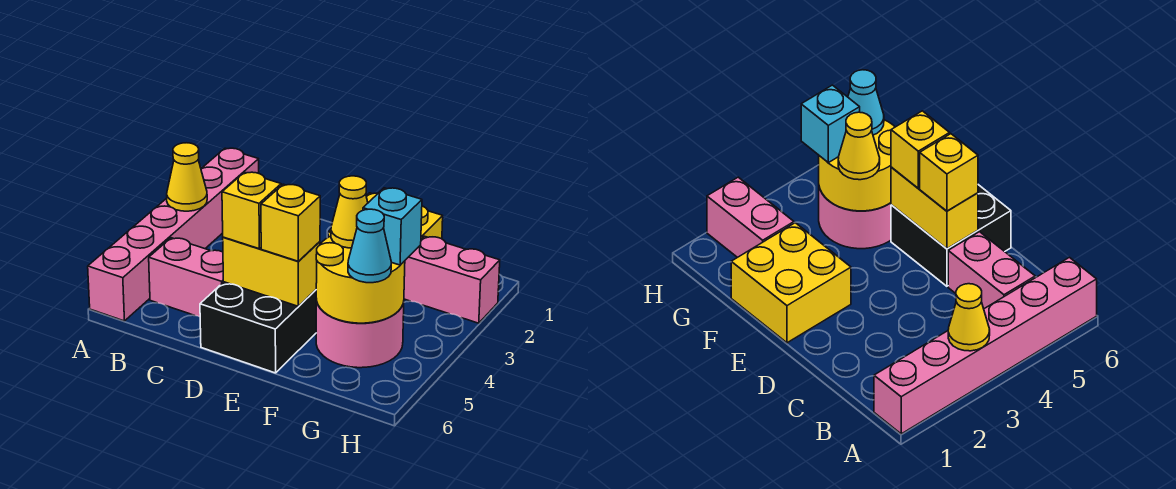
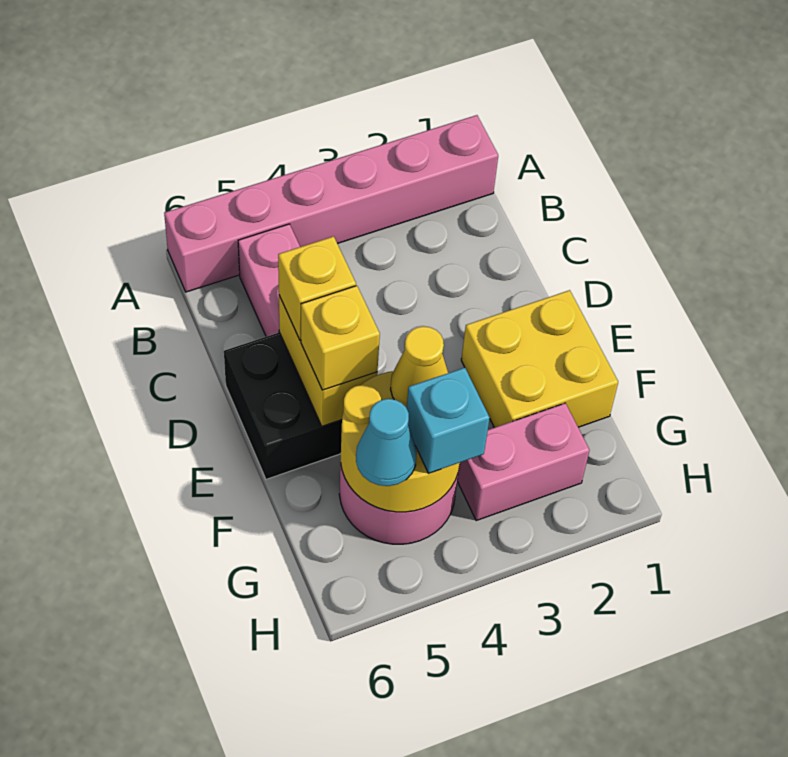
yellow 1x1 cone [167,143,207,211] -> none
pink 1x2 brick [404,236,500,323] -> pink 1x2 brick turned to [457,403,590,521]

